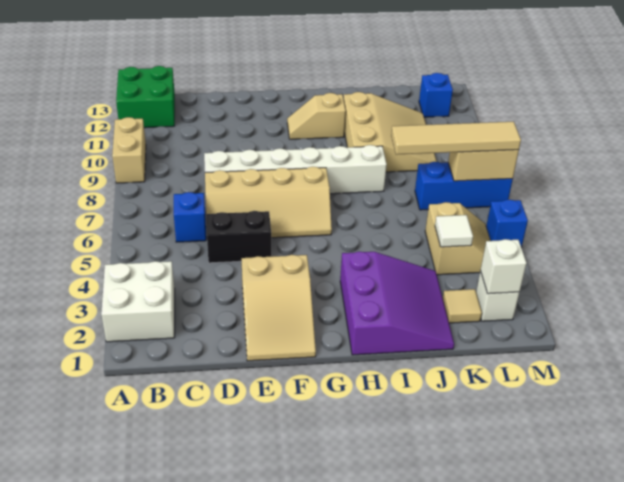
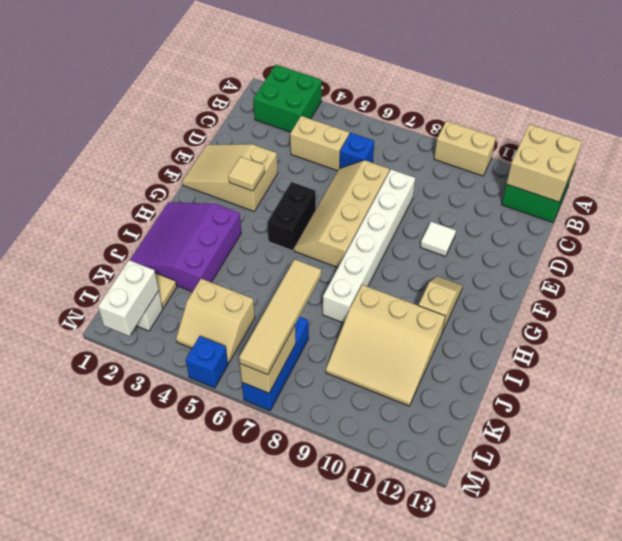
white 2x2 brick [101,261,175,342] -> green 2x2 brick [253,65,322,132]
none -> tan 2x2 brick [506,124,582,202]
none -> tan 1x2 brick [290,116,349,171]
black 1x2 brick [206,211,271,263] -> black 1x2 brick moved to [267,182,316,251]
none -> tan 1x1 tile [228,157,265,191]
purple 3x3 slope [340,252,454,355] -> purple 3x3 slope turned to [130,202,242,292]
white 1x1 tile [435,215,473,247] -> white 1x1 tile moved to [420,222,456,256]
white 1x1 brick [480,239,527,294] -> white 1x2 brick [98,260,159,336]
blue 1x1 brick [419,73,453,117] -> none

